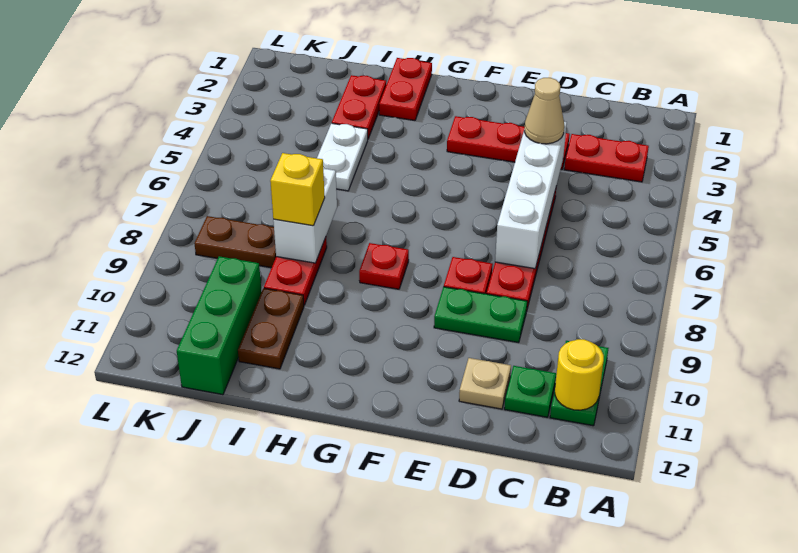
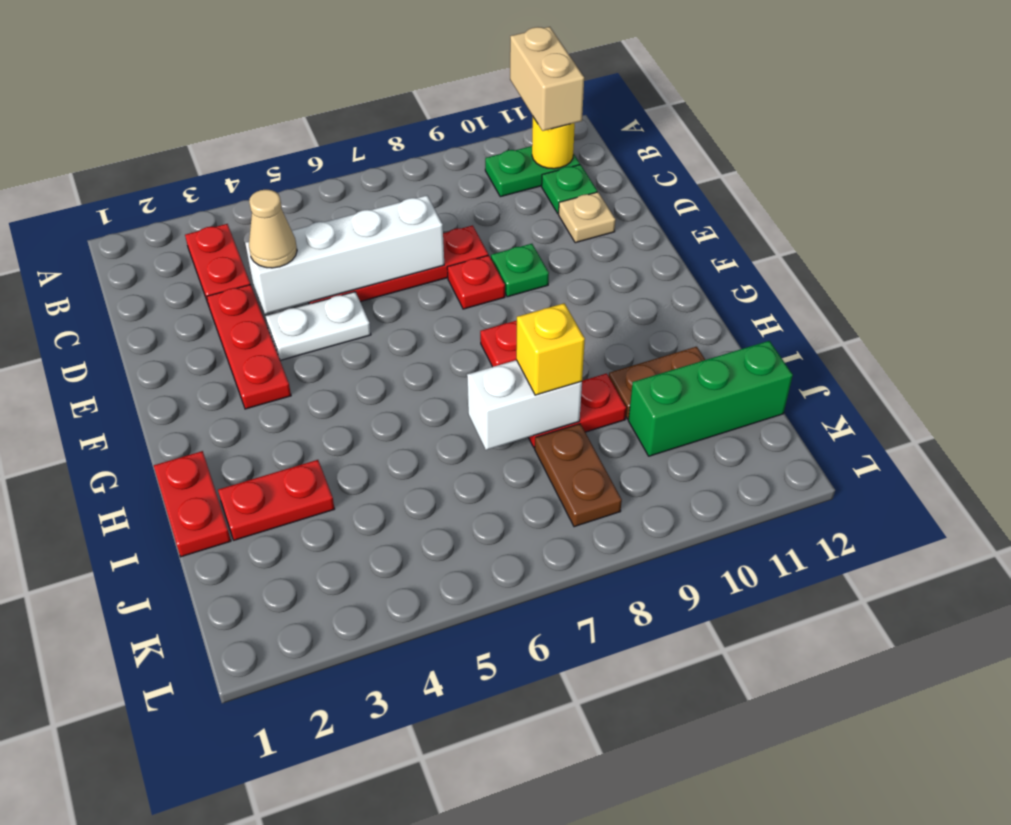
none -> tan 1x2 brick [510,27,584,131]
green 1x2 plate [434,287,527,343] -> green 1x1 plate [491,244,549,297]
red 1x2 plate [379,58,432,120] -> red 1x2 plate turned to [154,451,231,557]
white 1x2 plate [317,123,368,191] -> white 1x2 plate moved to [266,292,371,360]

